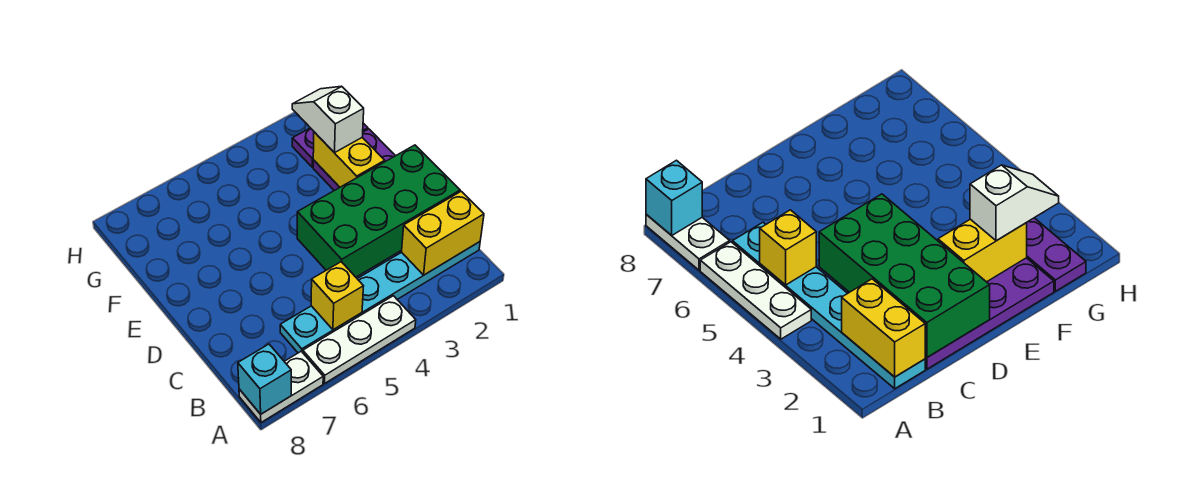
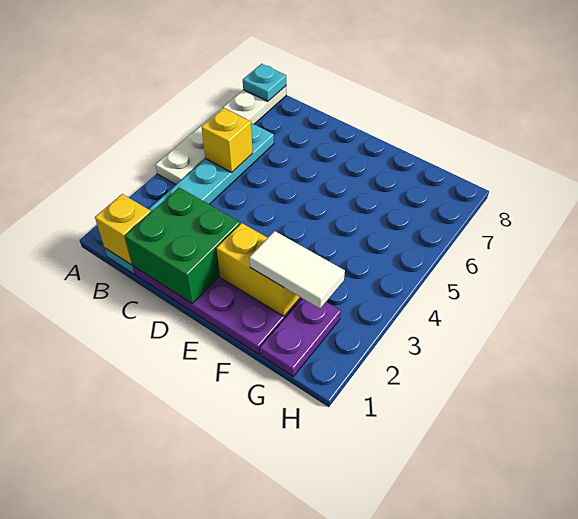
cyan 1x1 brick [238,344,291,414] -> cyan 1x1 plate [243,64,286,101]
yellow 1x2 brick [401,191,484,275] -> yellow 1x1 brick [95,194,151,265]
green 2x4 brick [297,145,460,277] -> green 2x2 brick [125,188,240,303]
white 1x2 slope [292,86,364,153] -> white 1x2 tile [249,231,345,309]

